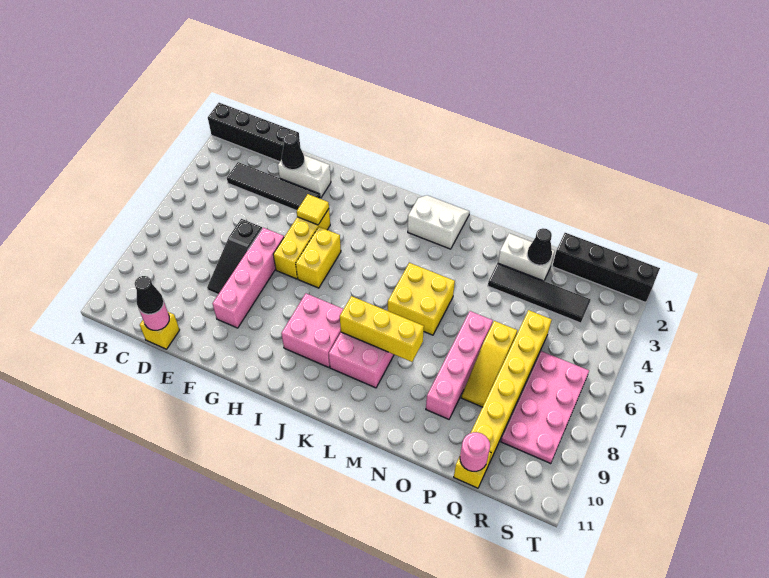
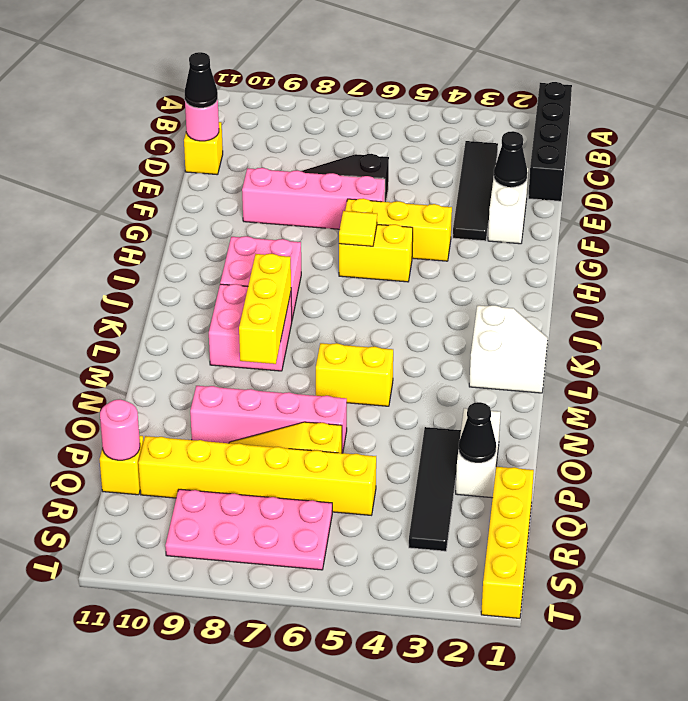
yellow 1x1 tile [297,194,329,225] -> yellow 1x1 tile moved to [339,211,377,246]
yellow 2x2 brick [388,263,455,335] -> yellow 1x2 brick [316,343,393,406]
black 1x4 brick [552,233,660,303] -> yellow 1x4 brick [481,467,534,618]

